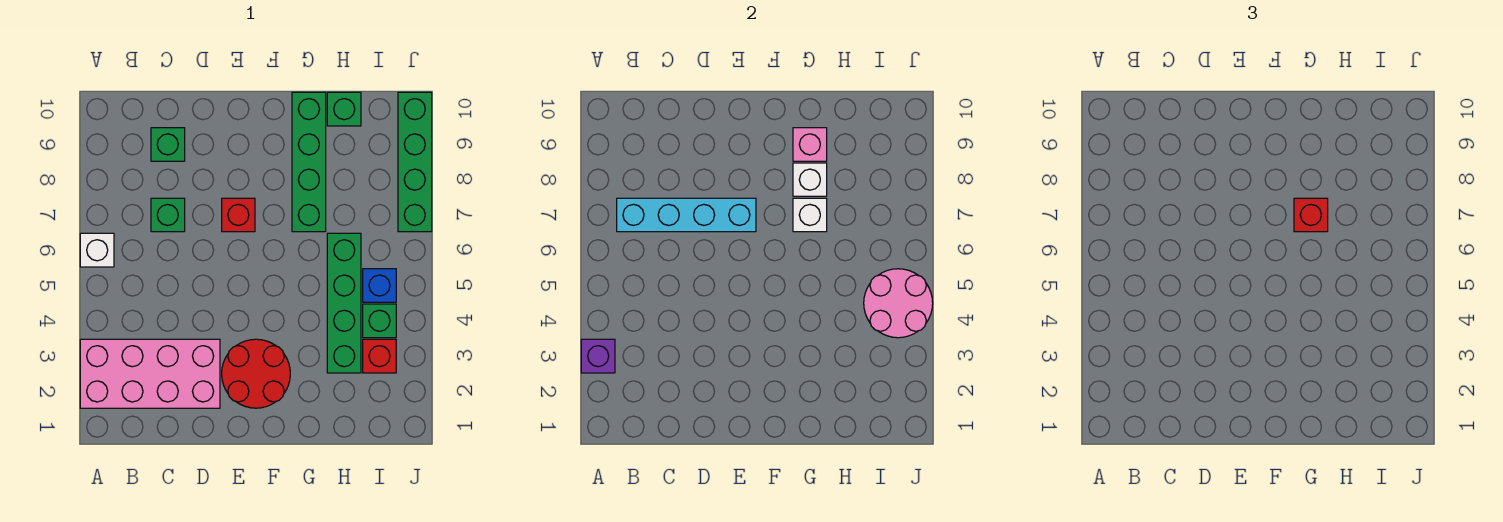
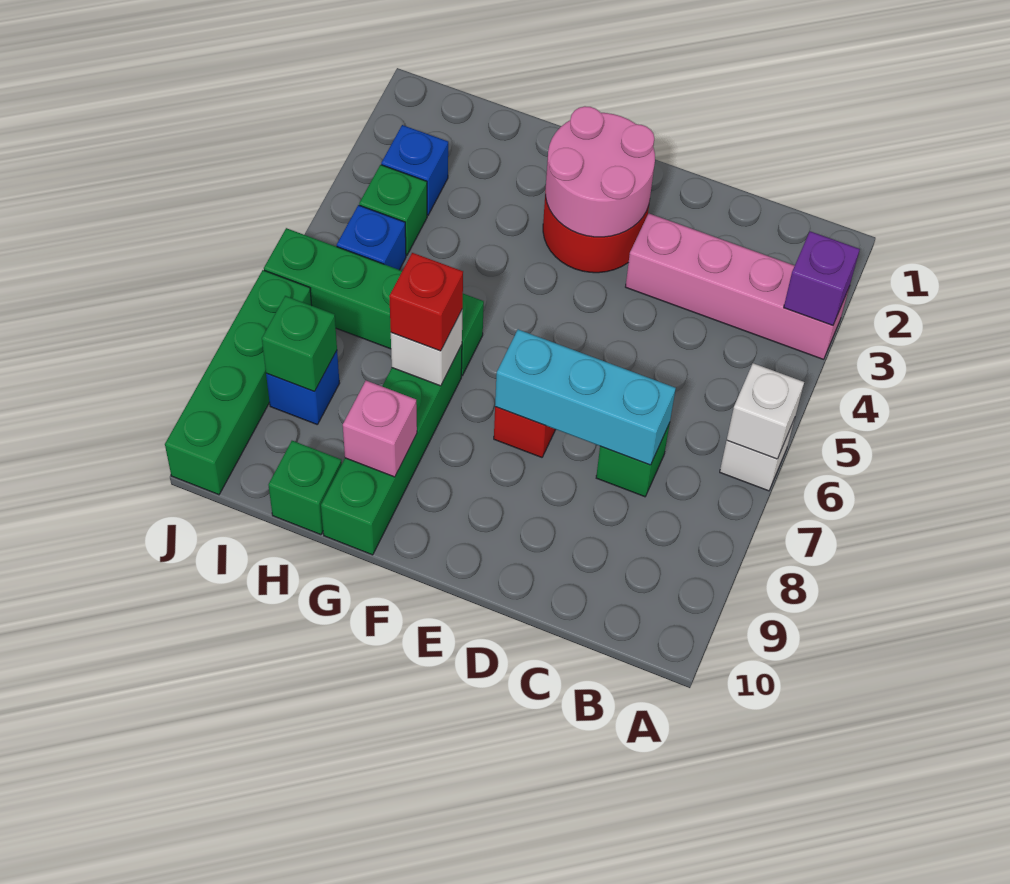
pink 2x4 brick [80,339,220,408] -> pink 1x4 brick [626,214,849,359]
cyan 1x4 brick [617,198,756,232] -> cyan 1x3 brick [495,329,676,465]
green 1x1 brick [151,128,185,161] -> green 1x1 brick moved to [262,296,337,392]
white 1x1 brick [793,163,827,196] -> white 1x1 brick moved to [727,363,804,459]
green 1x4 brick [327,233,361,373] -> green 1x4 brick turned to [264,228,484,375]
red 1x1 brick [363,339,396,373] -> blue 1x1 brick [381,125,448,215]
pink 2x2 round brick [864,269,933,338] -> pink 2x2 round brick moved to [546,106,655,237]
none -> blue 1x1 brick [266,351,339,425]

